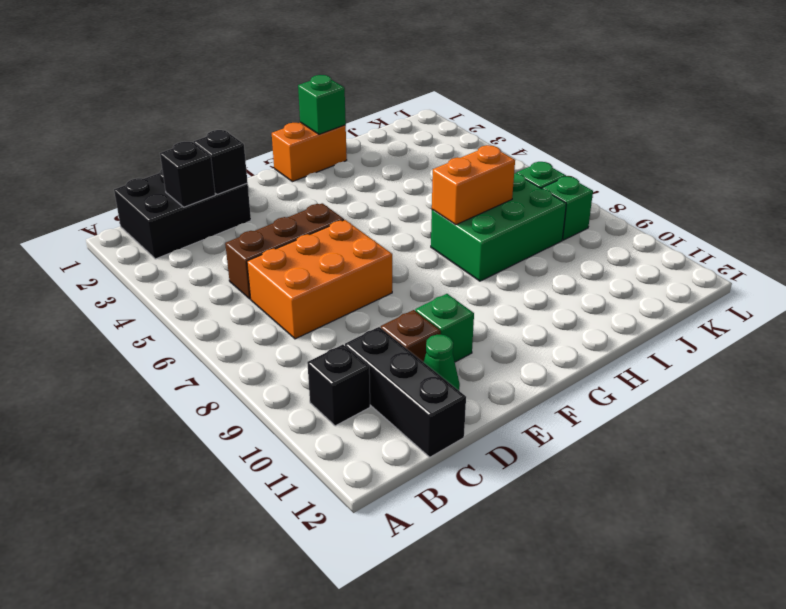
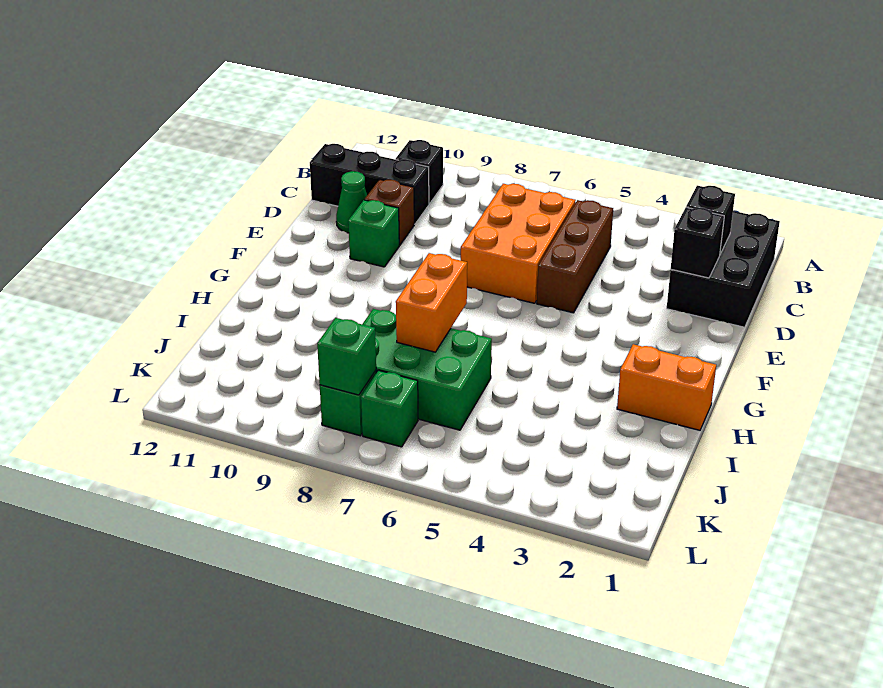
orange 1x2 brick [272,122,347,182] -> orange 1x2 brick turned to [617,344,716,430]
green 1x1 brick [298,75,346,134] -> green 1x1 brick moved to [317,318,376,395]
green 2x3 brick [431,173,566,281] -> green 2x3 brick turned to [362,309,492,430]

